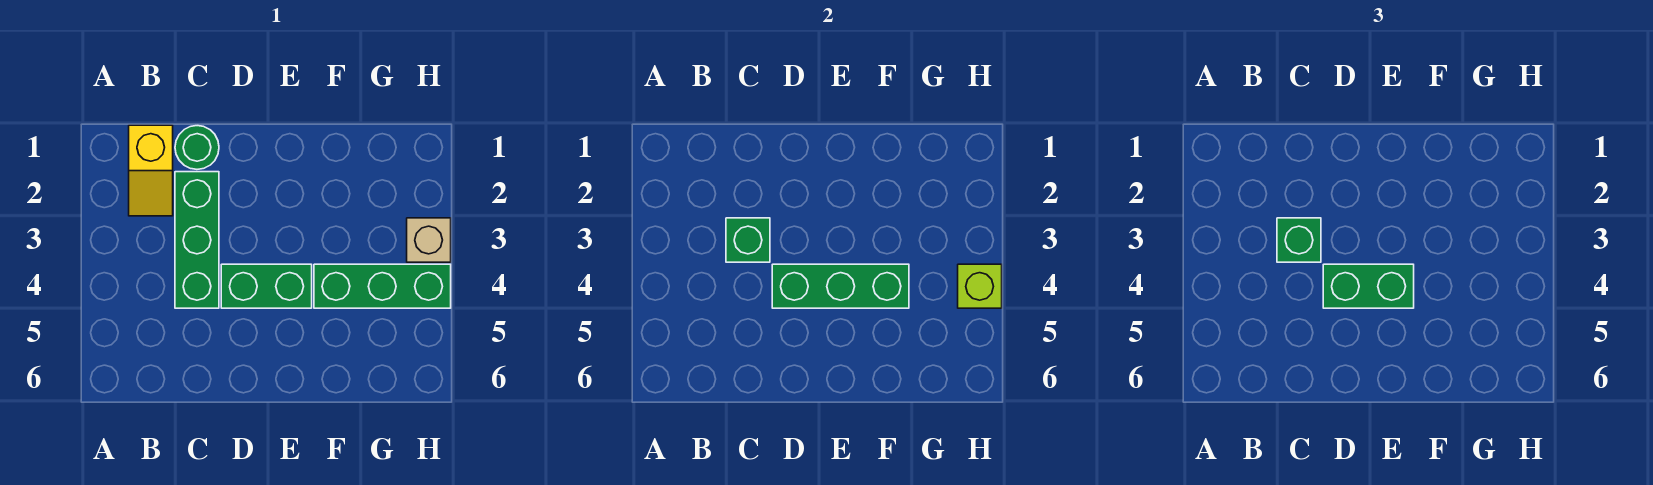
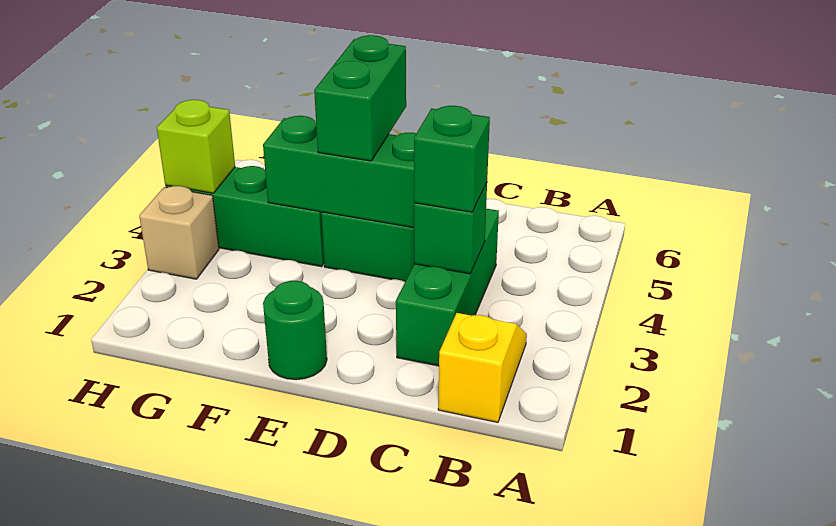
green 1x1 round brick [175,126,219,169] -> green 1x1 round brick moved to [263,281,327,380]
green 1x2 brick [1323,264,1414,308] -> green 1x2 brick turned to [314,35,406,161]

